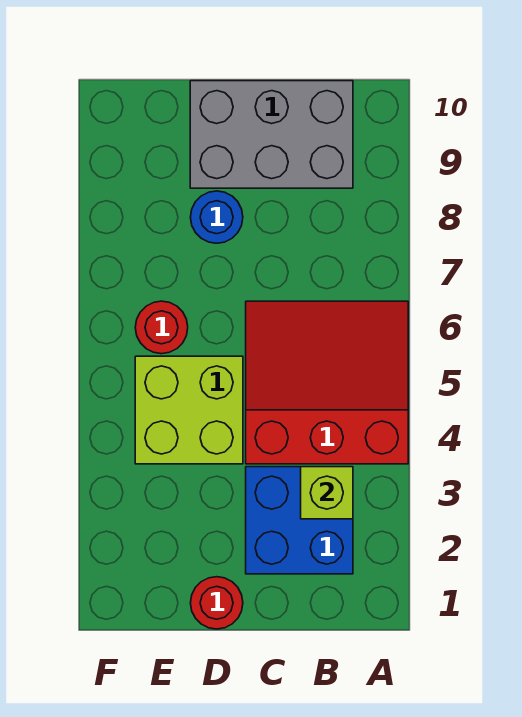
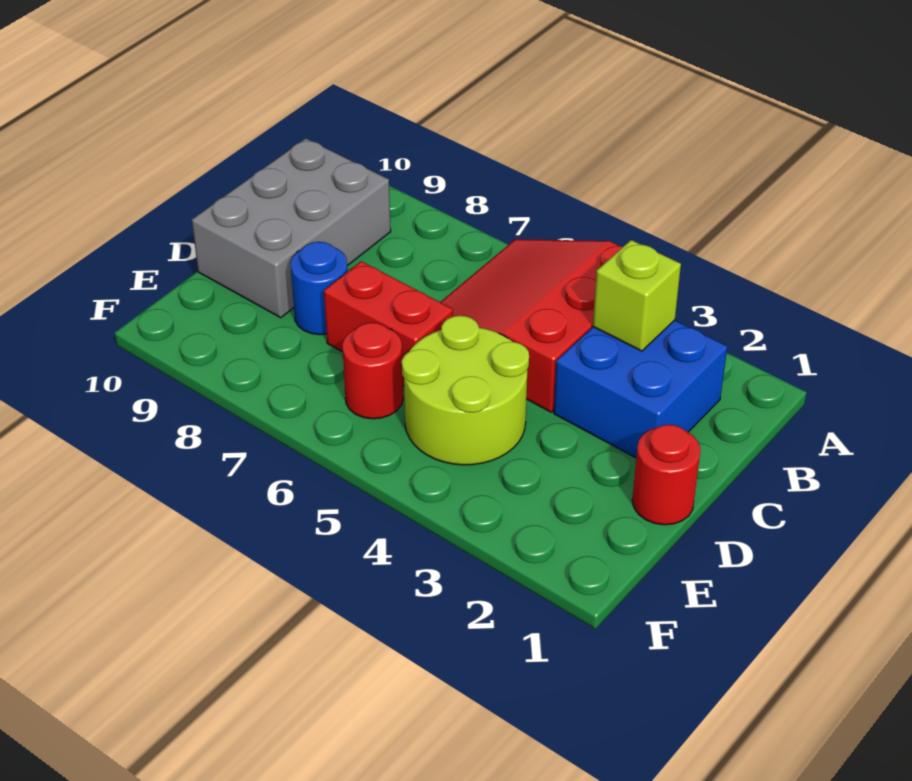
lime 2x2 brick [135,356,243,464] -> lime 2x2 round brick [402,316,529,465]
none -> red 1x2 brick [324,261,453,386]

